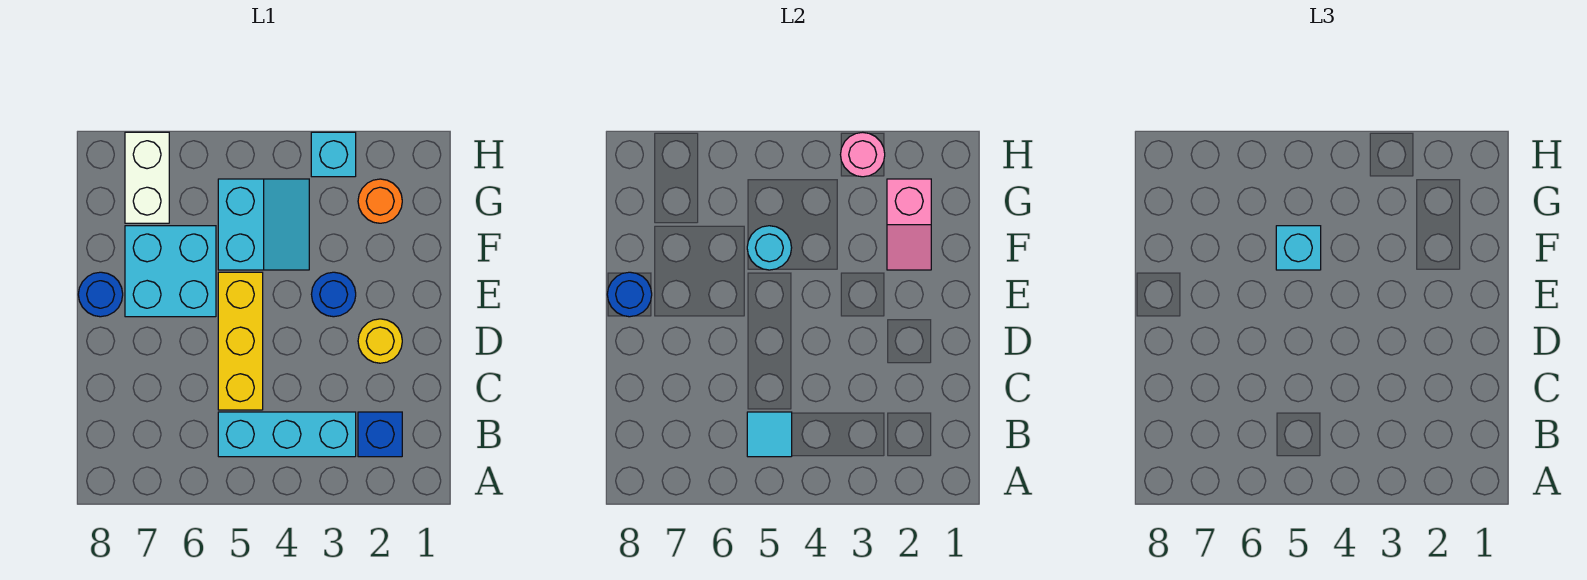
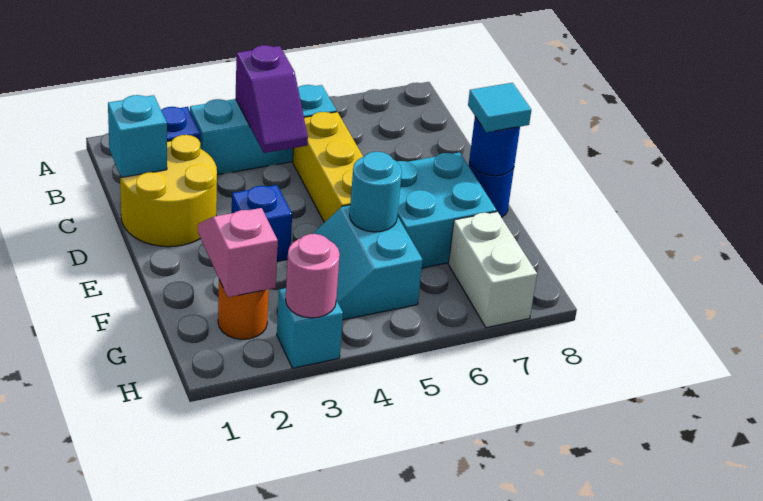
none -> purple 1x2 slope [236,45,308,153]
cyan 1x1 tile [747,412,792,457] -> cyan 1x1 tile moved to [468,83,531,132]
yellow 1x1 round brick [358,319,402,363] -> yellow 2x2 round brick [120,135,217,247]
blue 1x1 round brick [311,272,356,317] -> blue 1x1 brick [232,185,292,261]
cyan 1x1 brick [1276,226,1321,270] -> cyan 1x1 brick moved to [108,95,167,178]

